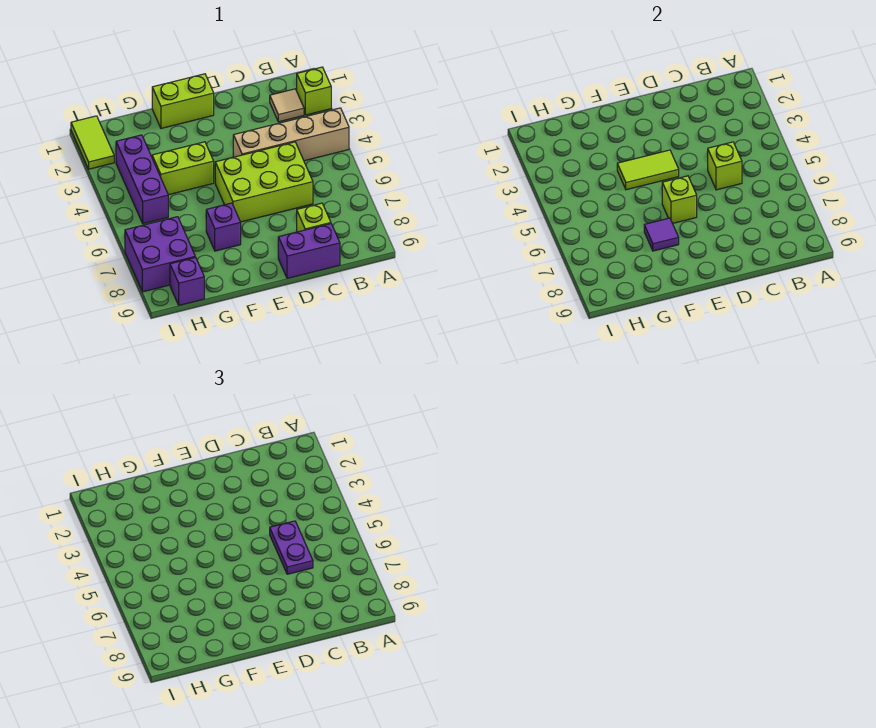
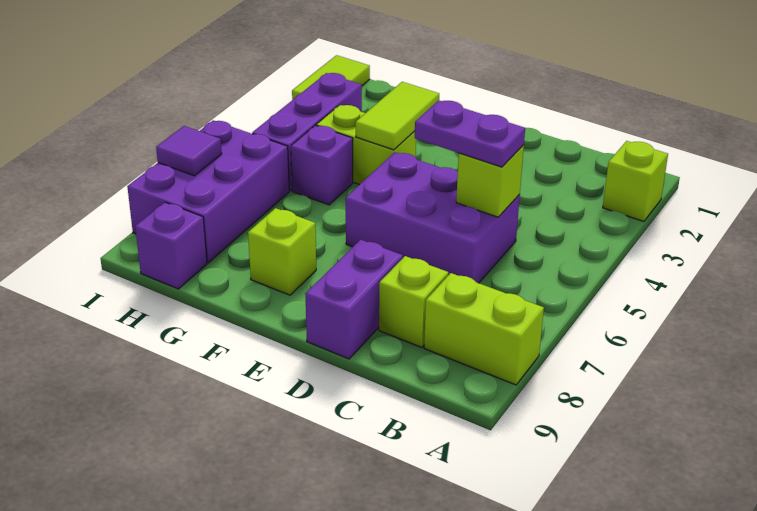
tan 1x4 brick [233,108,349,161] -> none
tan 1x1 tile [270,89,304,122] -> none
lime 2x3 brick [215,142,313,222] -> purple 2x3 brick [346,152,520,283]
purple 1x2 plate [270,521,313,574] -> purple 1x2 plate turned to [415,100,525,167]
purple 1x2 brick [278,224,340,278] -> purple 1x2 brick turned to [305,240,403,359]
lime 1x2 brick [152,74,214,128] -> lime 1x2 brick moved to [424,273,544,385]
lime 1x2 tile [617,150,679,190] -> lime 1x2 tile turned to [356,82,439,150]
lime 1x1 brick [662,176,697,223] -> lime 1x1 brick moved to [248,208,316,295]
purple 1x1 brick [206,203,241,251] -> purple 1x1 brick moved to [291,125,353,205]
purple 1x1 tile [644,218,679,251] -> purple 1x1 tile moved to [156,126,222,176]
purple 2x2 brick [125,217,195,292] -> purple 2x3 brick [127,120,289,263]

